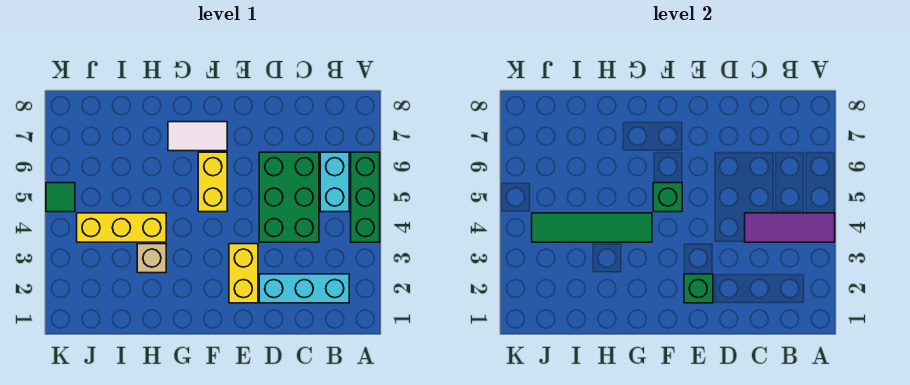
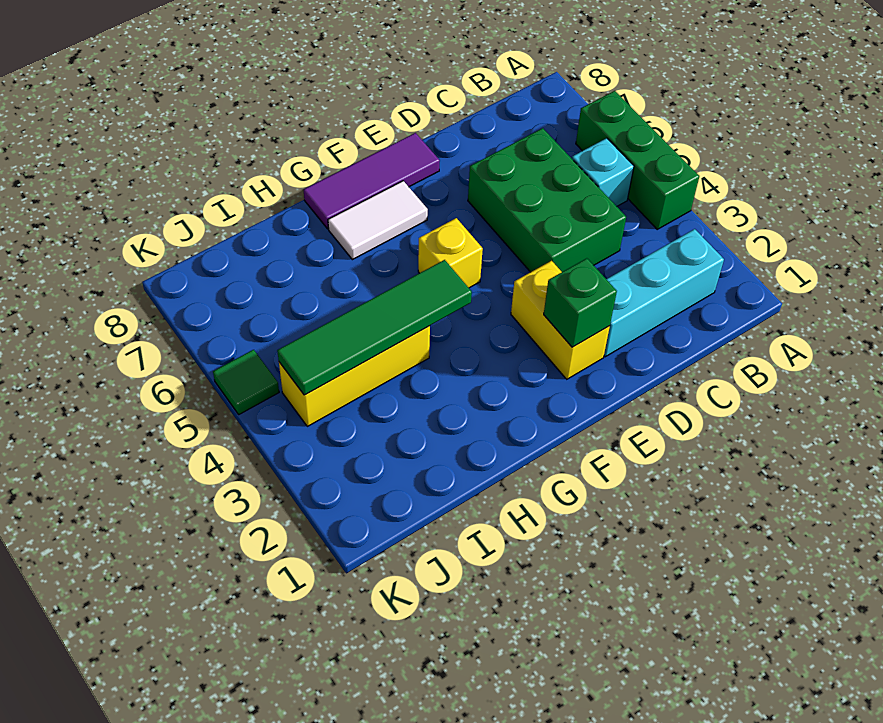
purple 1x3 tile [745,213,835,242] -> purple 1x3 tile moved to [304,133,440,229]
cyan 1x2 brick [320,152,349,212] -> cyan 1x1 brick [572,138,634,206]
yellow 1x2 brick [198,152,227,212] -> yellow 1x1 brick [418,218,483,288]
green 1x1 brick [653,183,682,212] -> none
tan 1x1 brick [137,244,166,273] -> none

